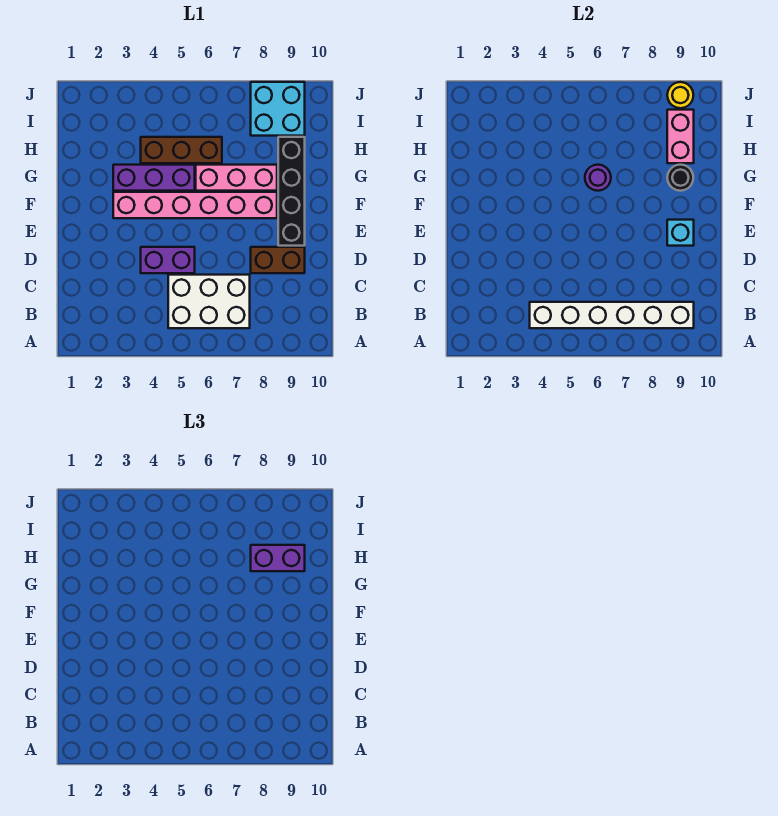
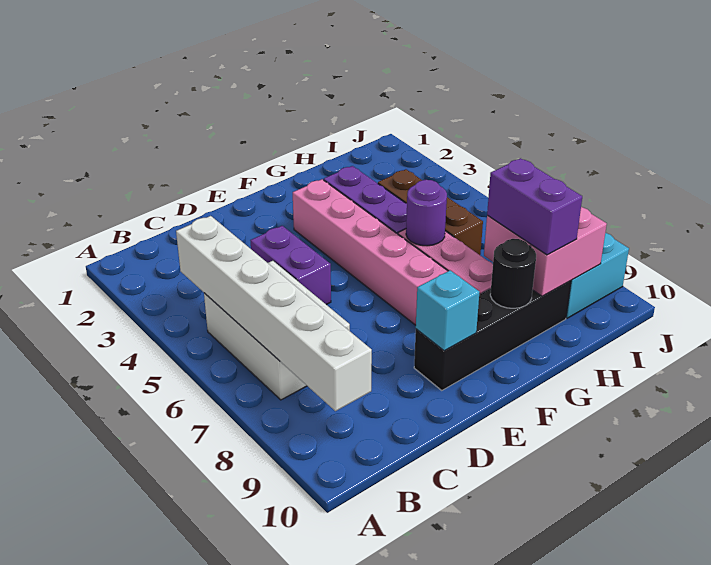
brown 1x2 brick [251,247,305,273] -> none
pink 1x2 brick [667,110,694,163] -> pink 2x2 brick [484,207,607,296]
yellow 1x1 round brick [667,82,693,108] -> none

